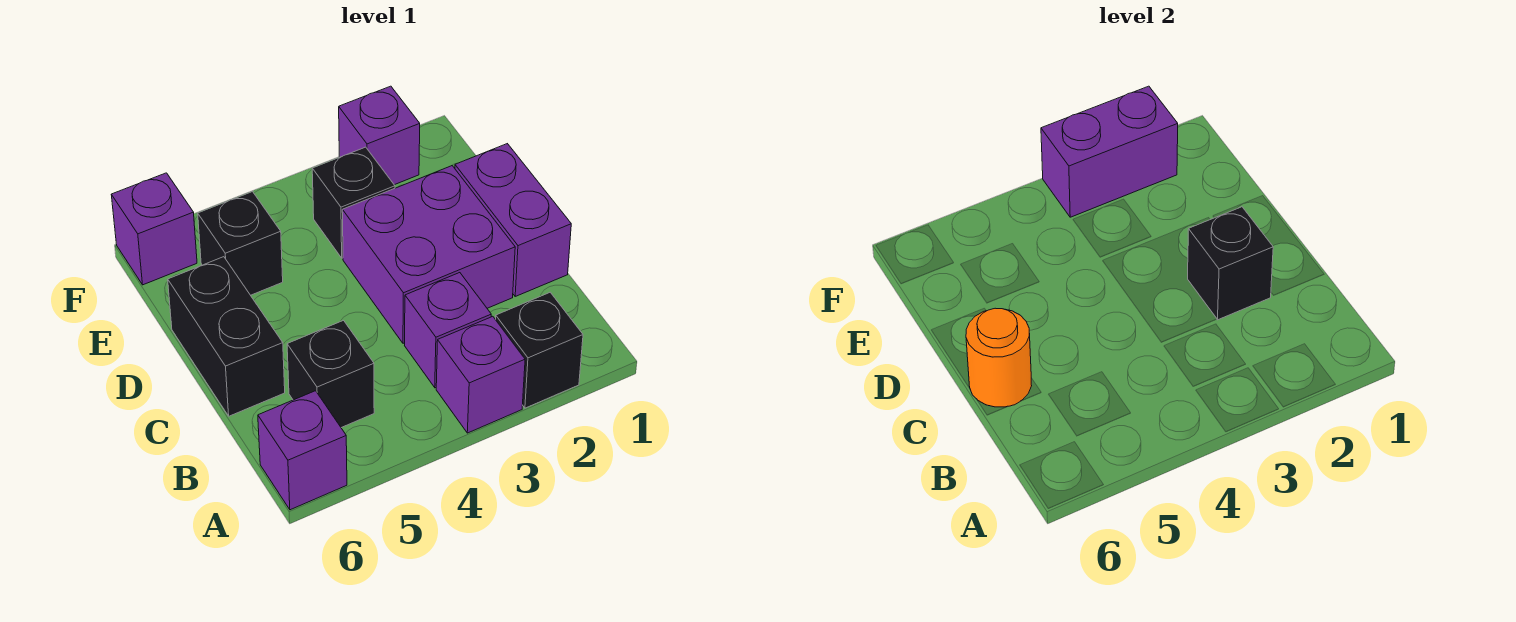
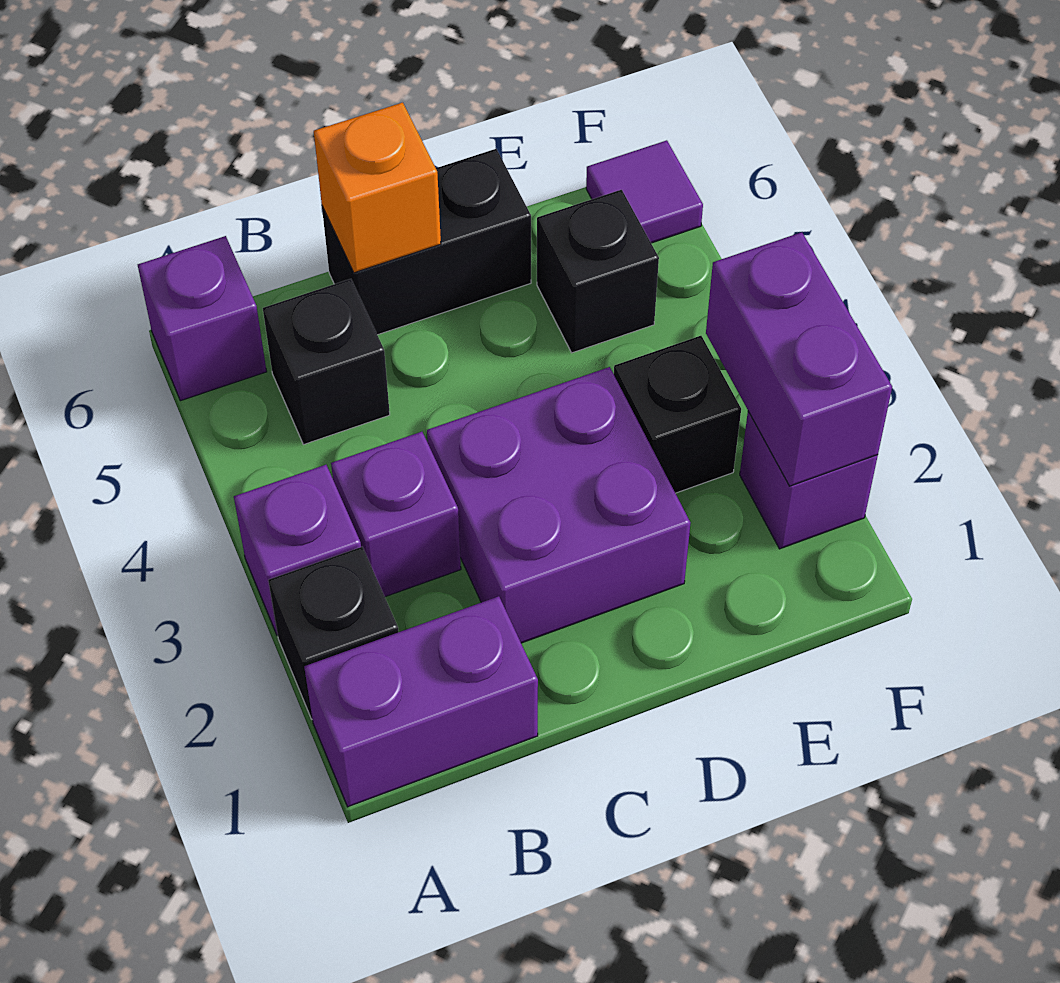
purple 1x2 brick [455,144,571,296] -> purple 1x2 brick moved to [304,596,538,807]
black 1x1 brick [1188,207,1273,320] -> none
orange 1x1 round brick [966,308,1032,407] -> orange 1x1 brick [314,103,441,273]
purple 1x1 brick [111,173,197,285] -> purple 1x1 tile [586,140,703,243]

